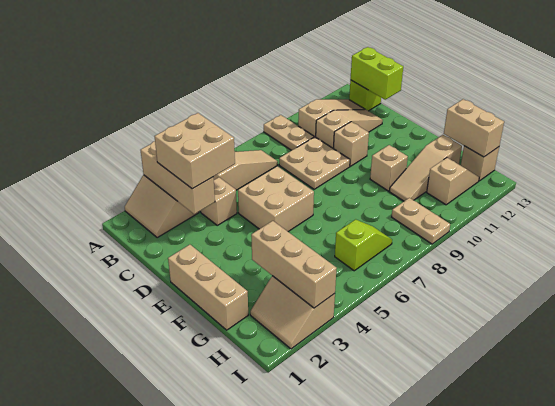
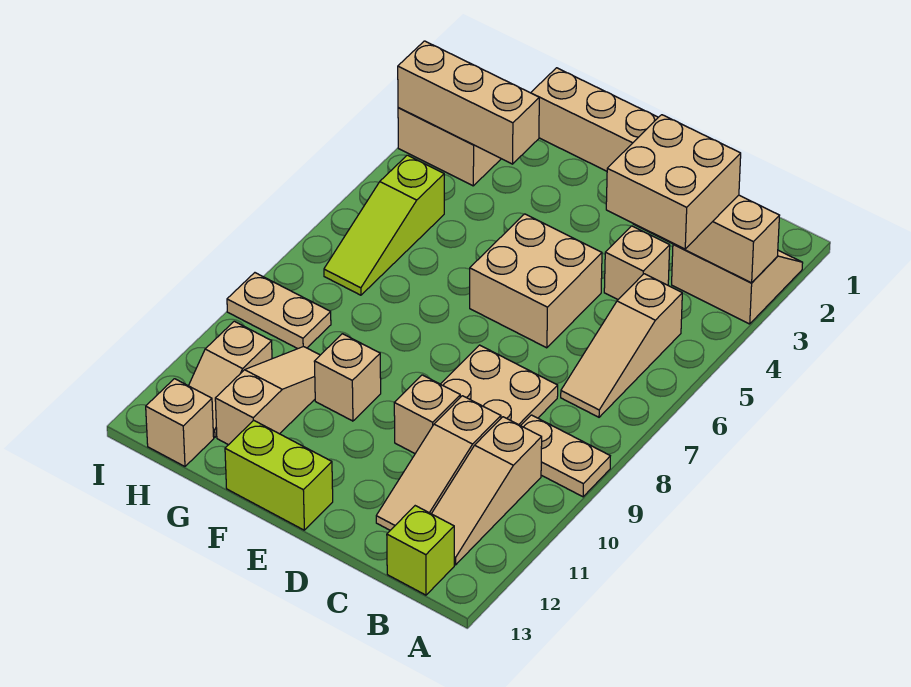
lime 1x2 brick [350,47,403,100] -> lime 1x2 brick moved to [225,420,333,530]
tan 1x2 brick [444,99,504,157] -> none
lime 1x2 slope [335,219,392,271] -> lime 1x3 slope [324,155,444,295]

